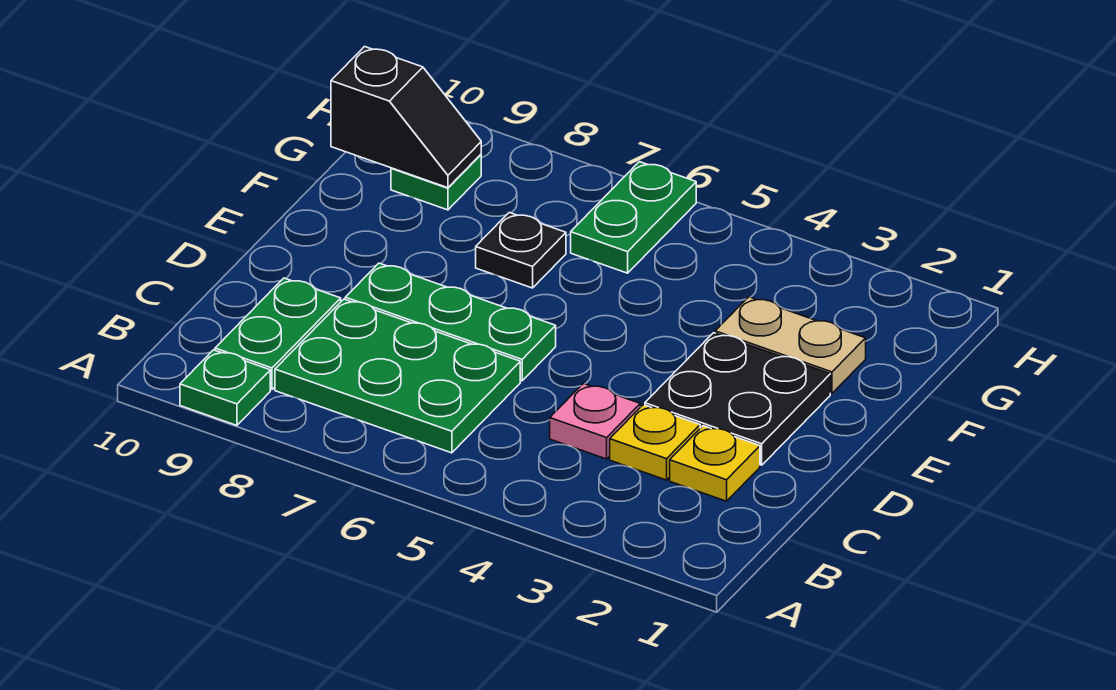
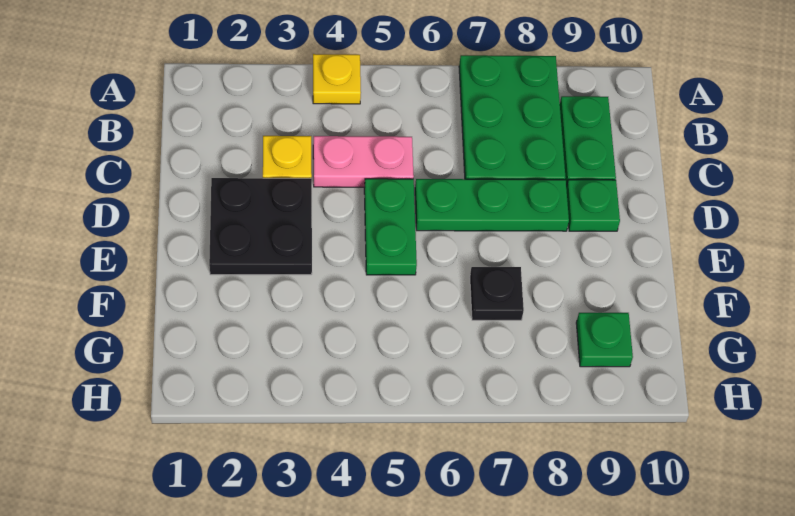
green 1x1 plate [180,350,270,425] -> green 1x1 plate moved to [566,180,620,231]
green 2x3 plate [275,299,520,453] -> green 2x3 plate turned to [459,55,566,180]
yellow 1x1 plate [670,426,760,501] -> yellow 1x1 plate moved to [313,54,361,104]
pink 1x1 plate [550,383,640,459] -> pink 1x2 plate [313,136,414,187]
tan 1x2 plate [715,297,866,393] -> none
green 1x2 plate [571,162,696,273] -> green 1x2 plate moved to [364,179,417,275]
black 1x2 slope [331,47,481,188] -> none

